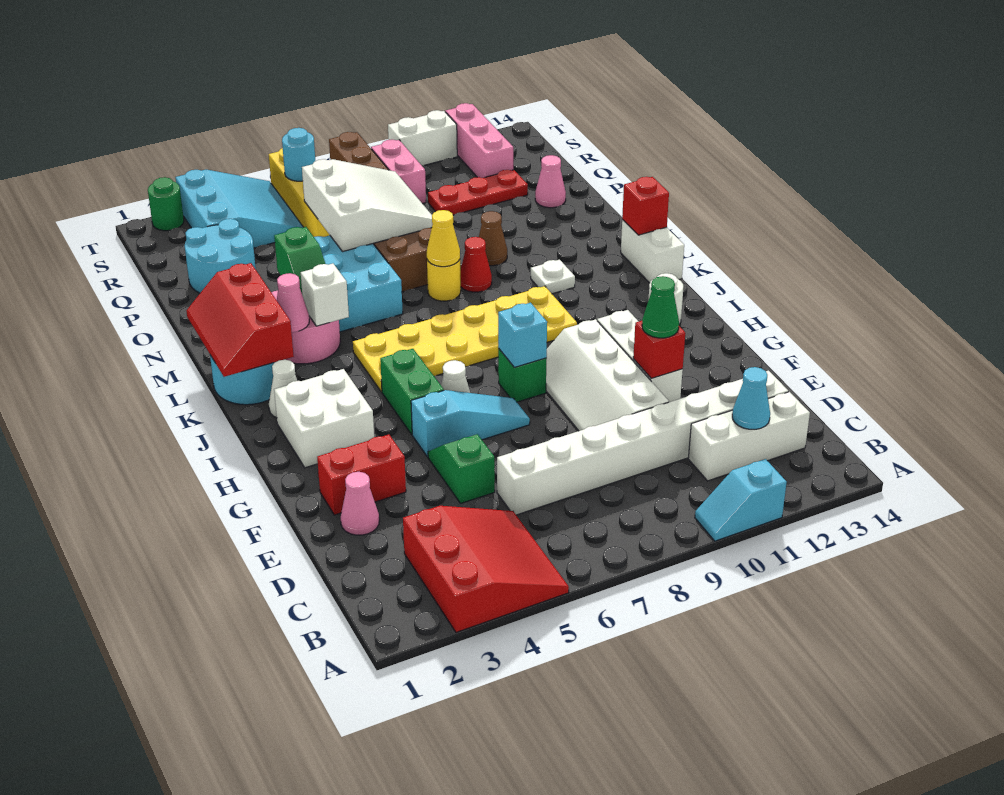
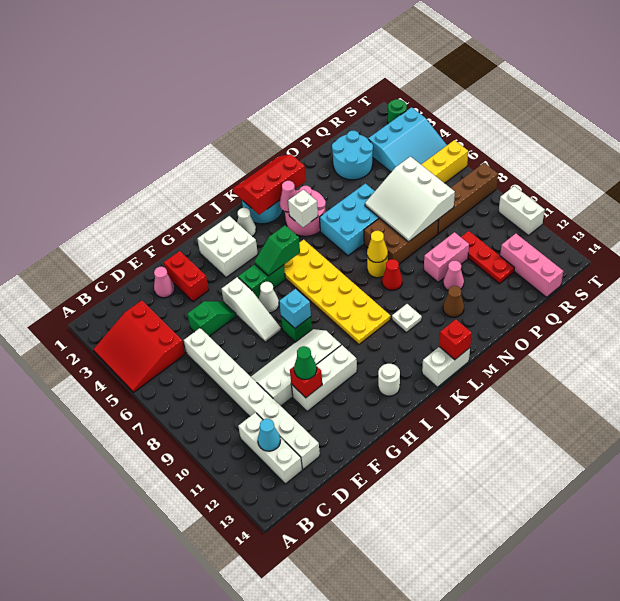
red 3x3 slope [403,506,569,632] -> red 3x3 slope turned to [94,300,185,393]
cyan 1x2 slope [695,459,787,541] -> none
cyan 1x3 slope [411,390,530,457] -> white 1x3 slope [222,277,281,342]
green 1x2 slope [274,227,325,293] -> green 1x2 slope moved to [254,225,300,276]
brown 1x1 cone [479,211,507,266] -> brown 1x1 cone moved to [443,286,464,317]
white 3x3 slope [302,159,433,252] -> white 3x3 slope turned to [365,157,455,242]
pink 1x1 cone [535,155,566,208] -> pink 1x1 cone moved to [443,261,464,290]
pink 1x2 brick [371,140,426,204] -> pink 1x2 brick moved to [424,232,469,282]
pink 1x3 brick [445,103,513,178] -> pink 1x3 brick turned to [500,234,563,297]
cyan 1x1 round brick [282,128,315,181] -> none

